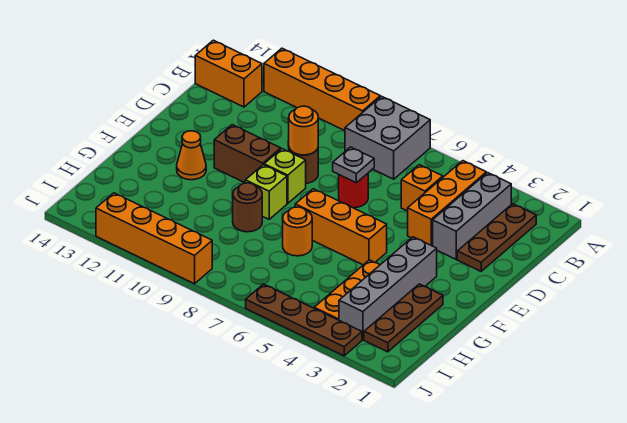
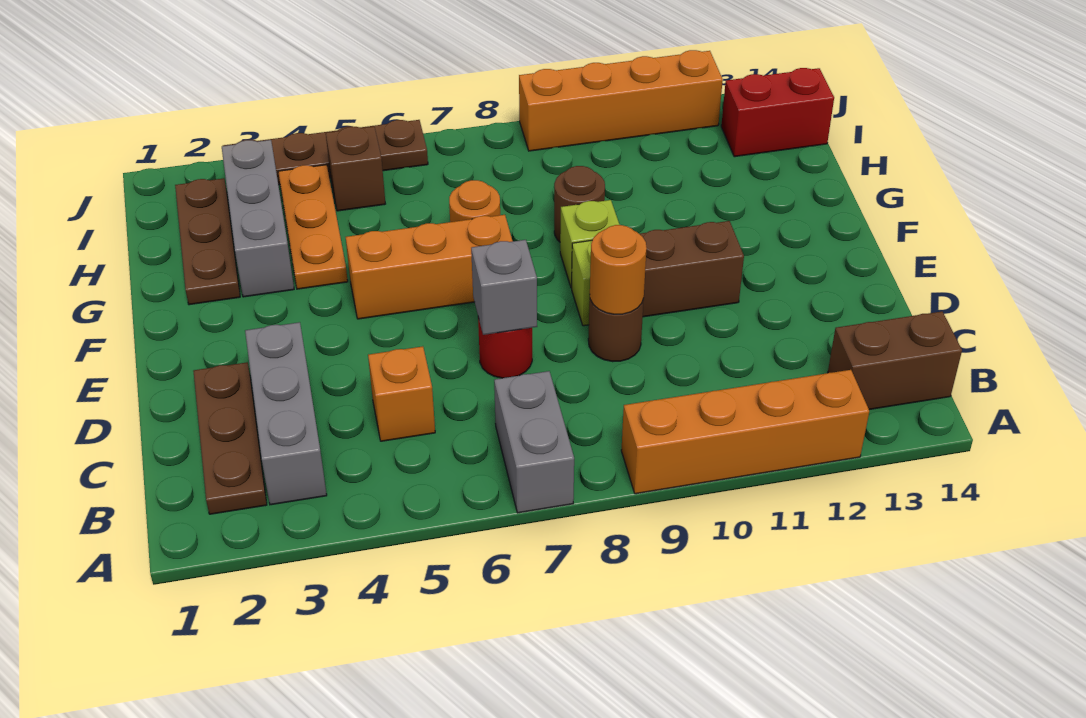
grey 2x2 brick [345,96,430,179] -> grey 1x2 brick [494,371,574,513]
orange 1x3 brick [408,161,486,246] -> none
orange 1x2 brick [195,40,262,107] -> brown 1x2 brick [828,311,962,410]
grey 1x1 plate [333,147,374,183] -> grey 1x1 brick [471,240,537,335]
grey 1x4 brick [339,237,437,340] -> grey 1x3 brick [222,140,294,297]
orange 1x1 cone [177,131,206,180] -> none
none -> brown 1x1 brick [326,126,385,211]
none -> red 1x2 brick [721,68,834,157]

